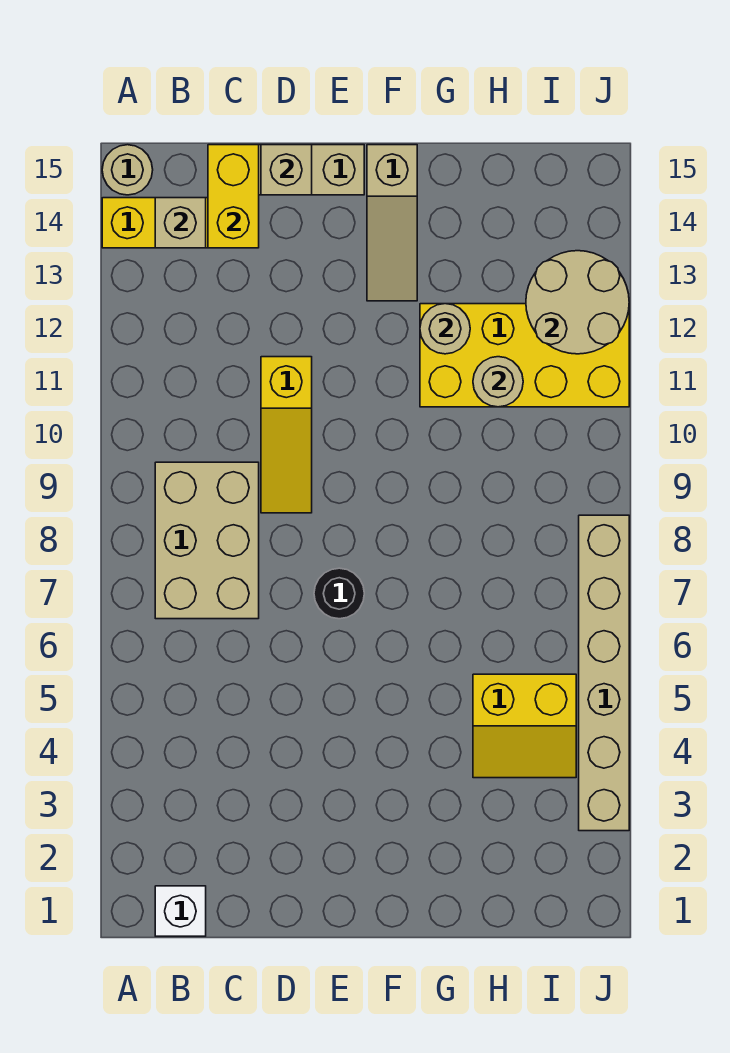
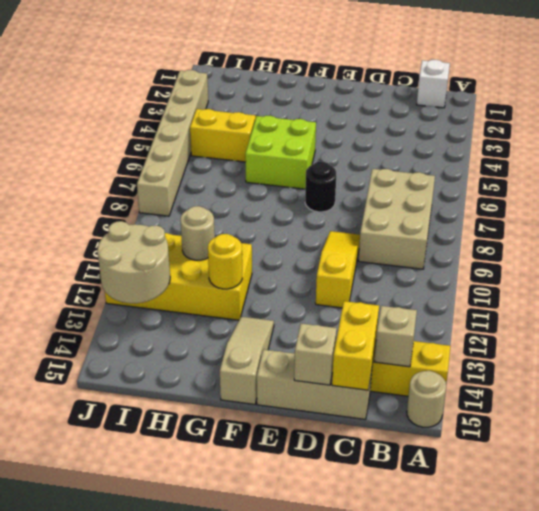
none -> lime 2x2 brick [245,116,316,189]
tan 1x1 round brick [420,304,470,354] -> yellow 1x1 round brick [208,234,242,289]

